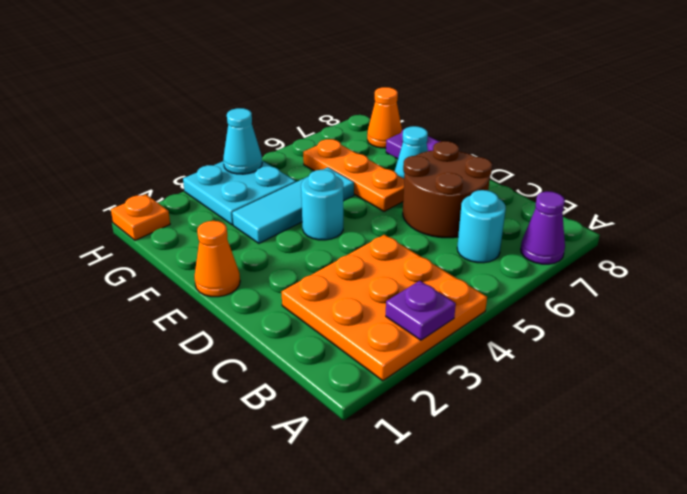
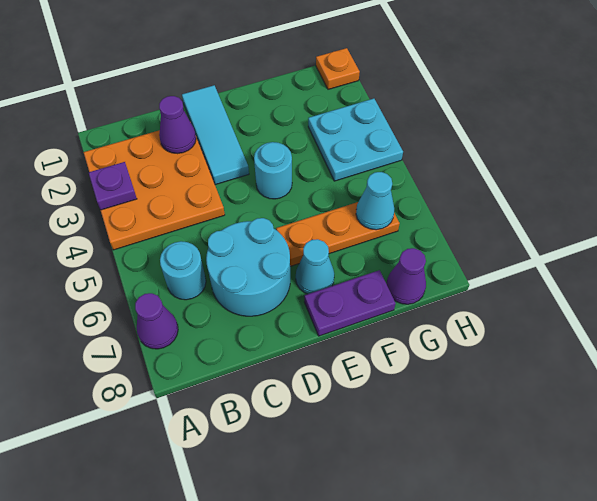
none -> purple 1x1 cone [159,96,196,154]
brown 2x2 round brick [403,141,492,238] -> cyan 2x2 round brick [206,218,290,316]
orange 1x1 cone [194,221,240,297] -> none
cyan 1x3 tile [232,167,354,243] -> cyan 1x3 tile moved to [182,85,249,185]
orange 1x1 cone [367,87,402,148] -> purple 1x1 cone [387,248,426,304]
cyan 1x1 cone [223,108,262,174] -> cyan 1x1 cone moved to [356,172,394,230]

